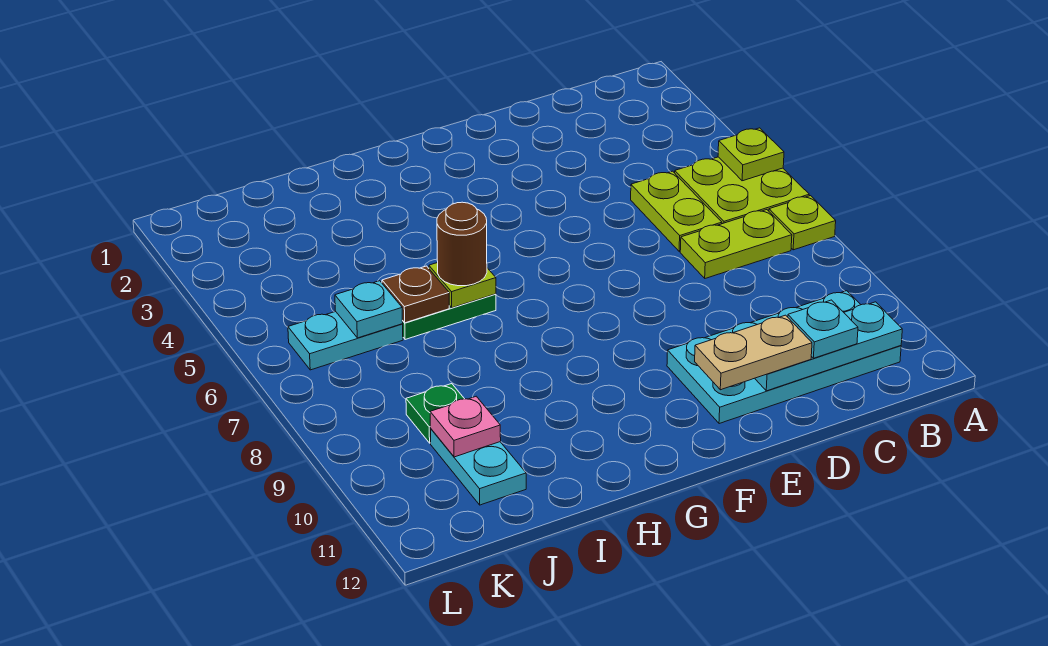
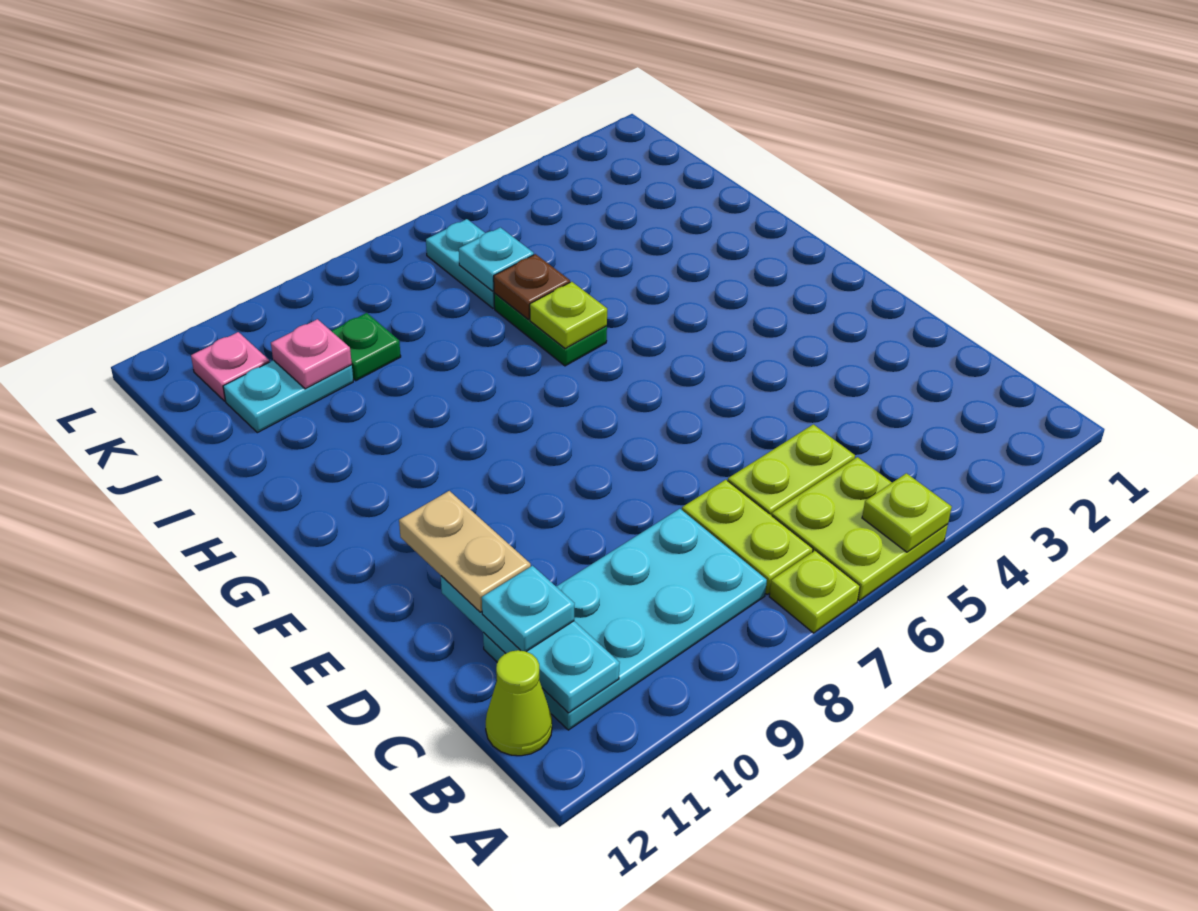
cyan 2x4 plate [667,291,901,424] -> cyan 2x4 plate turned to [483,509,767,730]
none -> lime 1x1 cone [486,650,552,756]
brown 1x1 round brick [437,202,487,286] -> none
none -> pink 1x1 plate [191,332,269,401]

